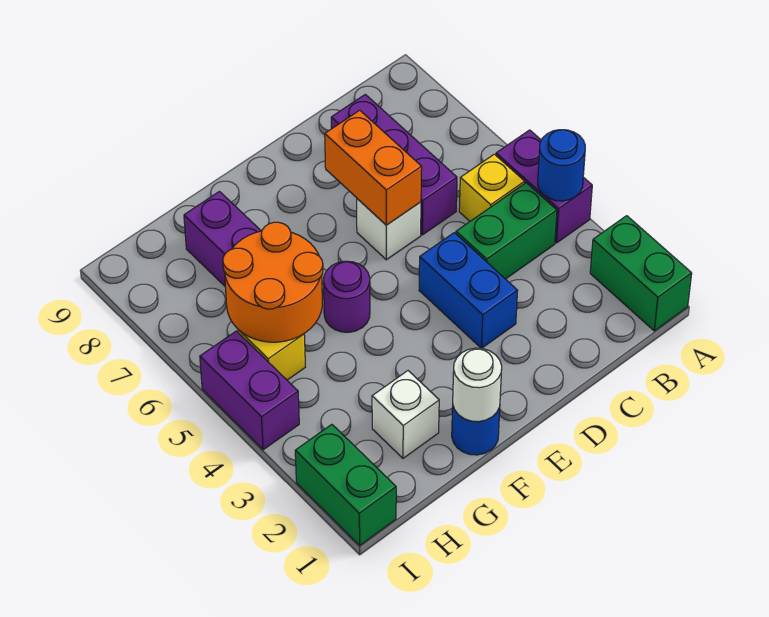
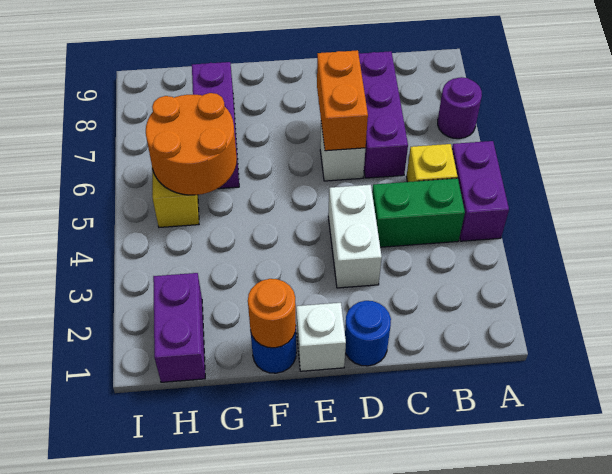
green 1x2 brick [590,216,692,331] -> none
blue 1x1 round brick [538,130,585,201] -> blue 1x1 round brick moved to [345,301,391,366]
blue 1x2 brick [419,233,518,348] -> white 1x2 brick [328,185,382,288]
white 1x1 round brick [453,348,502,422] -> orange 1x1 round brick [248,279,296,348]
purple 1x1 round brick [323,261,370,332] -> purple 1x1 round brick moved to [438,77,482,139]
white 1x1 brick [372,371,439,458] -> white 1x1 brick moved to [296,303,346,371]
green 1x2 brick [295,425,396,545] -> none
purple 1x2 brick [200,331,299,450] -> purple 1x2 brick moved to [153,273,205,382]

